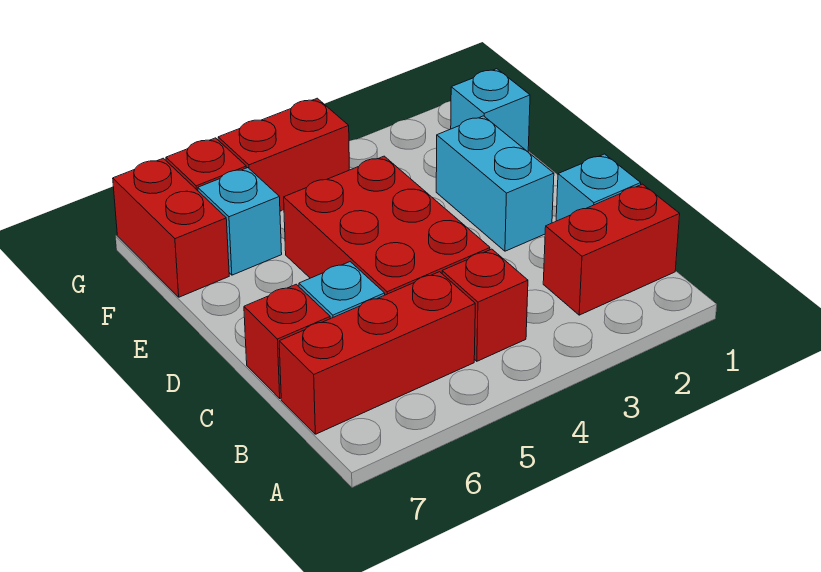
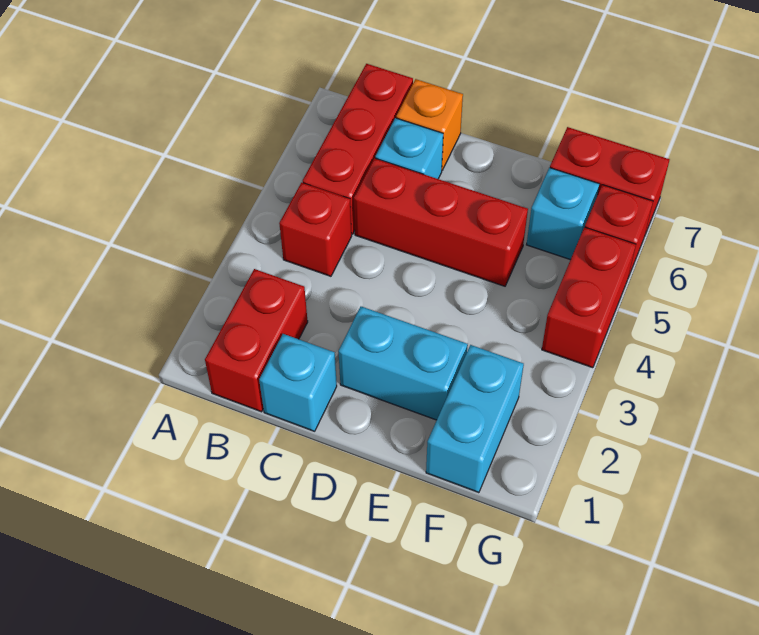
red 2x3 brick [284,156,490,295] -> red 1x3 brick [354,158,528,286]
red 1x1 brick [244,284,330,398] -> orange 1x1 brick [396,79,463,170]
cyan 1x1 brick [451,69,530,152] -> cyan 1x2 brick [426,345,524,493]

